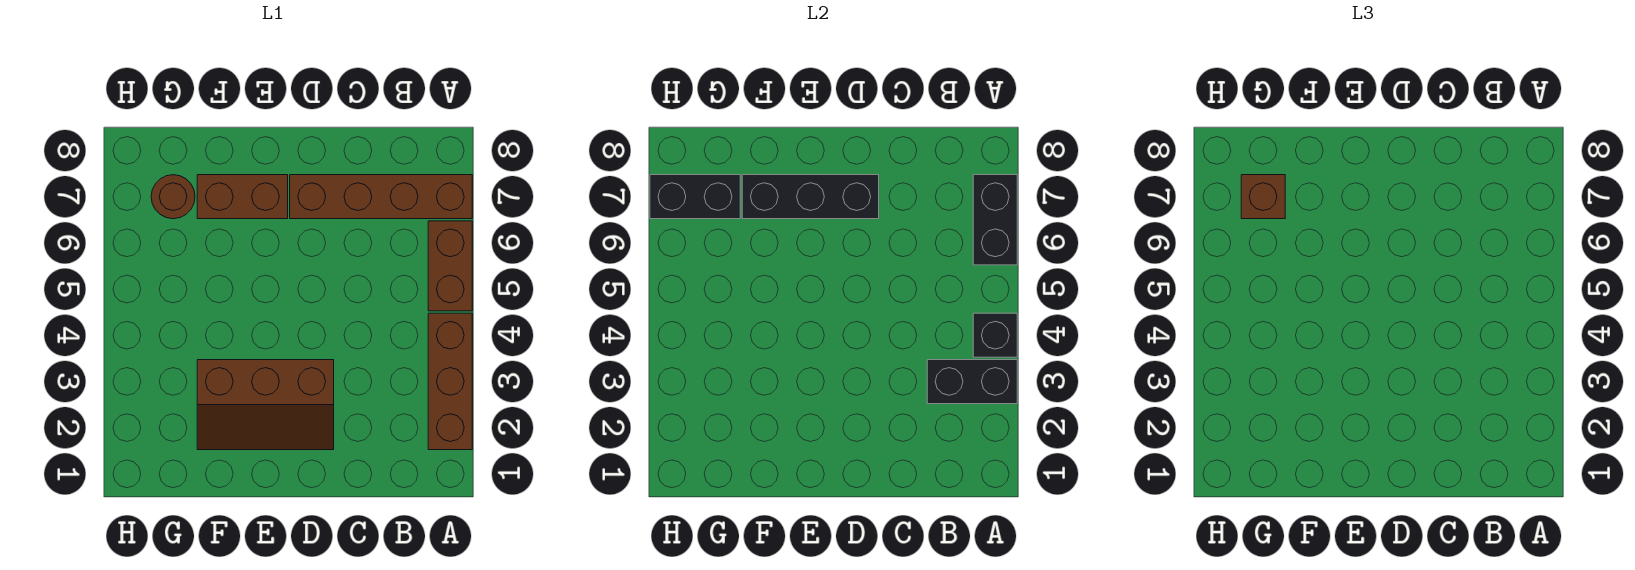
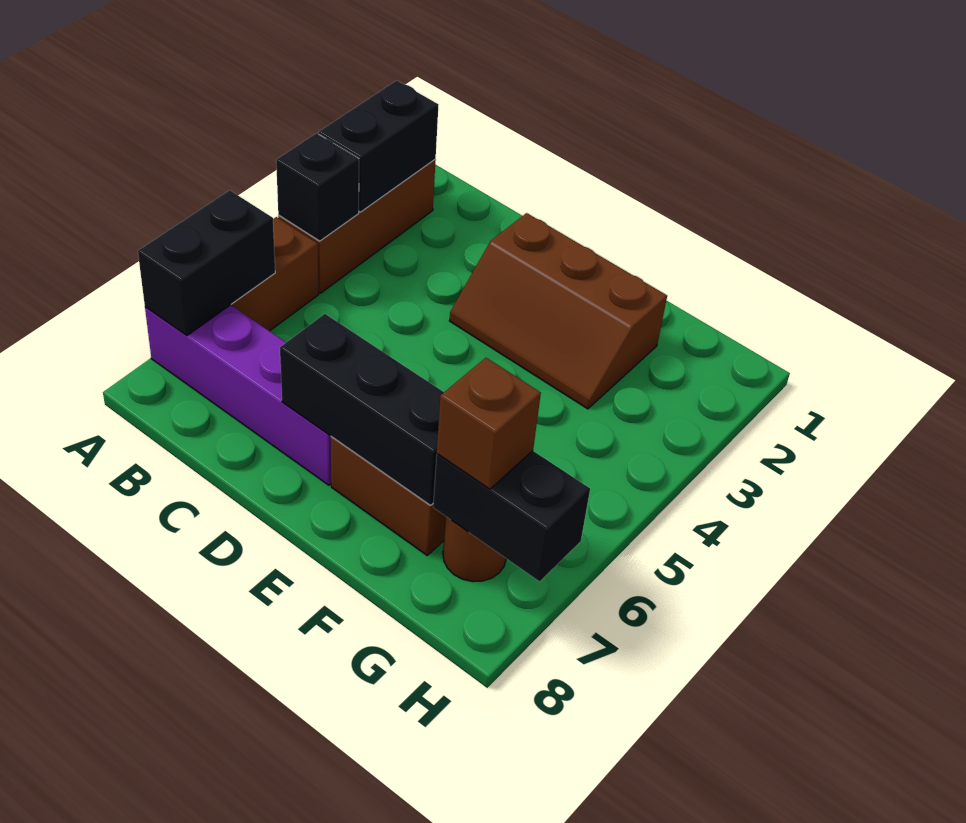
black 1x2 brick [927,360,1017,404] -> black 1x2 brick turned to [319,81,438,212]
brown 1x4 brick [290,175,472,219] -> purple 1x4 brick [145,305,331,485]
brown 2x3 slope [197,360,334,450] -> brown 2x3 slope turned to [450,213,667,409]

